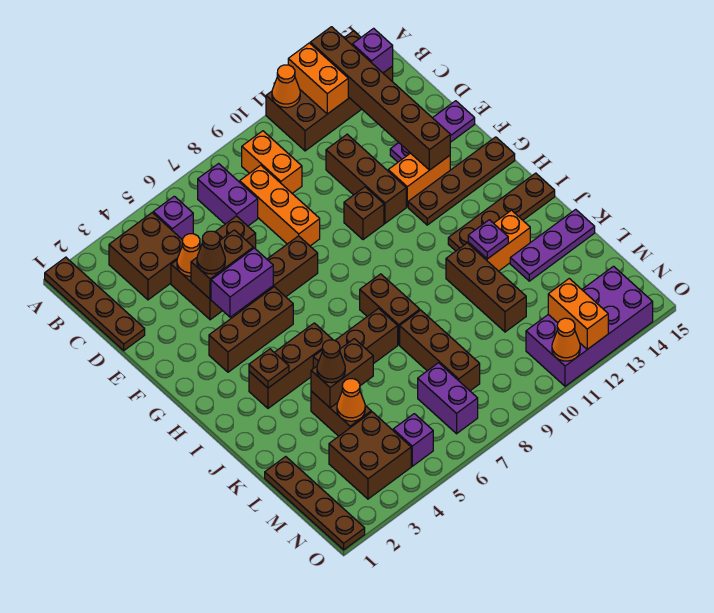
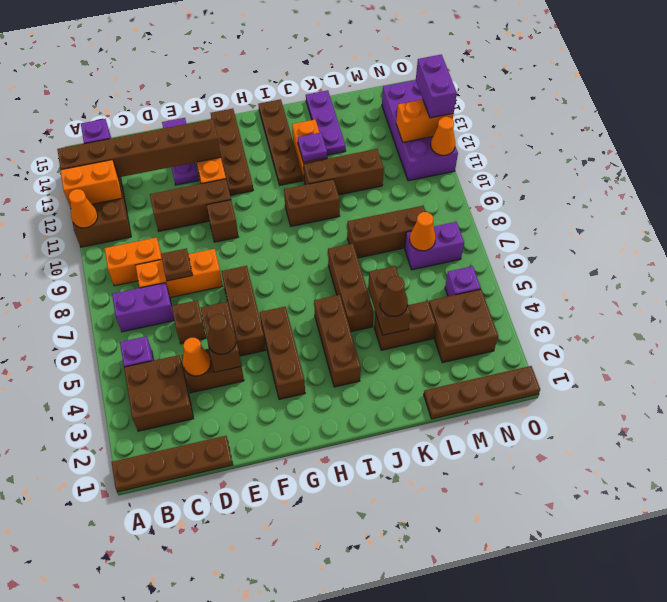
purple 1x2 brick [211,248,273,317] -> purple 1x2 brick moved to [416,55,457,118]
brown 1x1 plate [249,349,289,388] -> brown 1x1 plate moved to [161,248,193,281]
brown 1x2 brick [360,274,420,345] -> brown 1x2 brick moved to [284,179,340,226]
orange 1x1 cone [337,379,365,421] -> orange 1x1 cone moved to [410,212,436,251]

